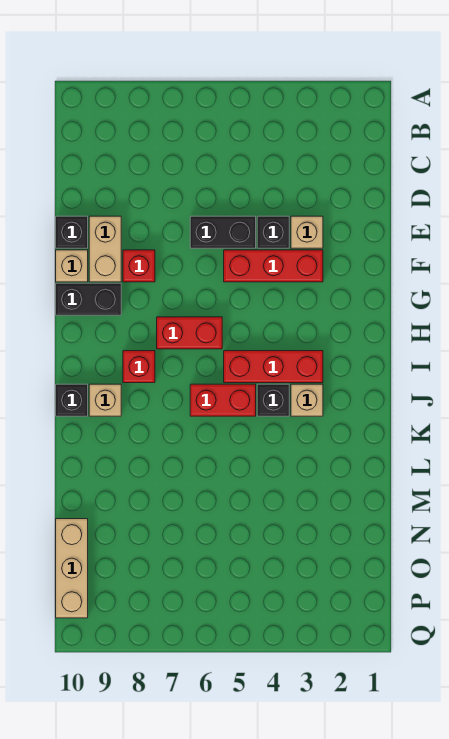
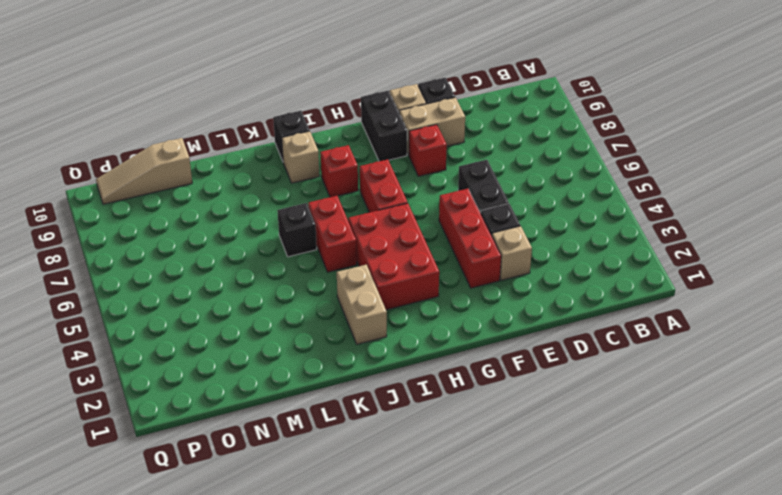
red 1x3 brick [224,351,323,383] -> red 2x3 brick [348,203,439,310]
tan 1x1 brick [291,384,323,416] -> tan 1x2 brick [337,265,387,344]
black 1x1 brick [257,384,289,416] -> black 1x1 brick moved to [277,203,317,257]
tan 1x3 brick [56,519,88,618] -> tan 1x3 slope [96,138,192,204]

